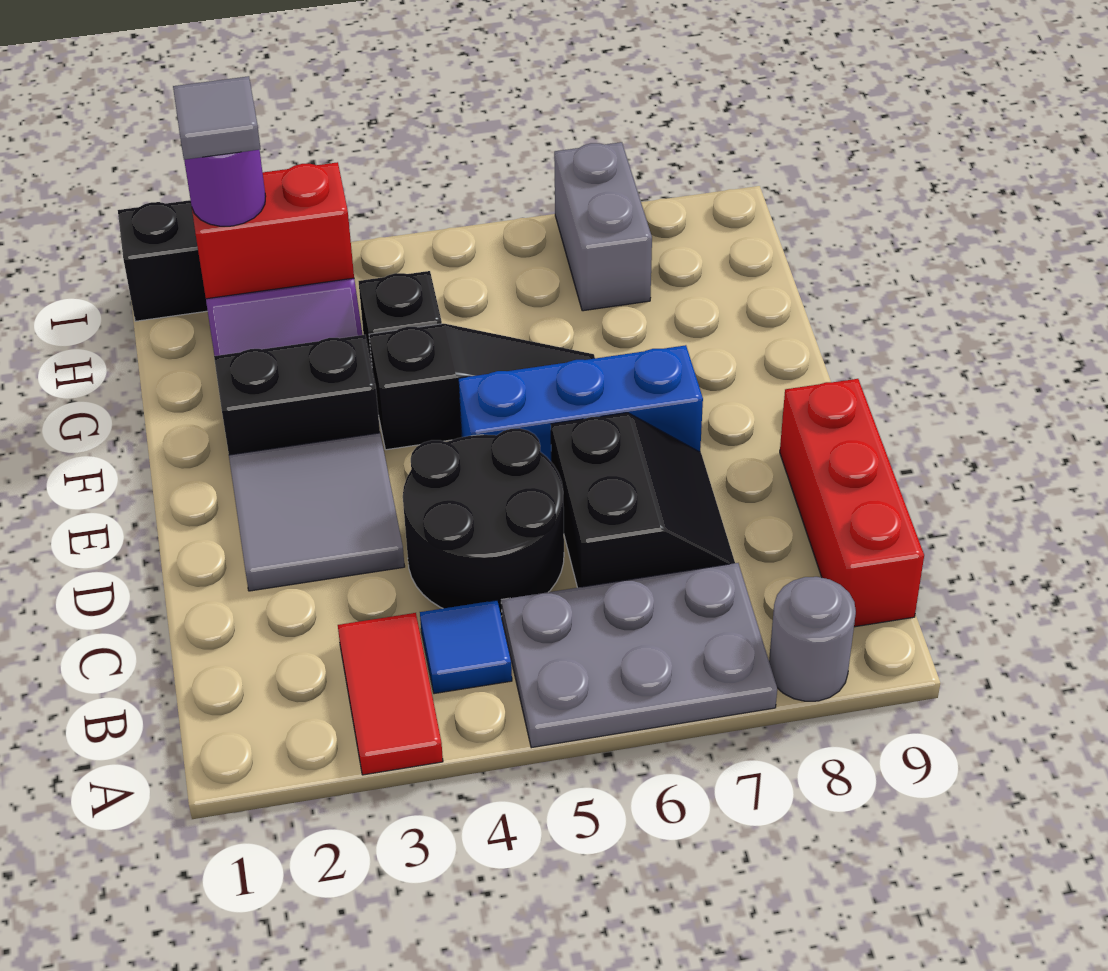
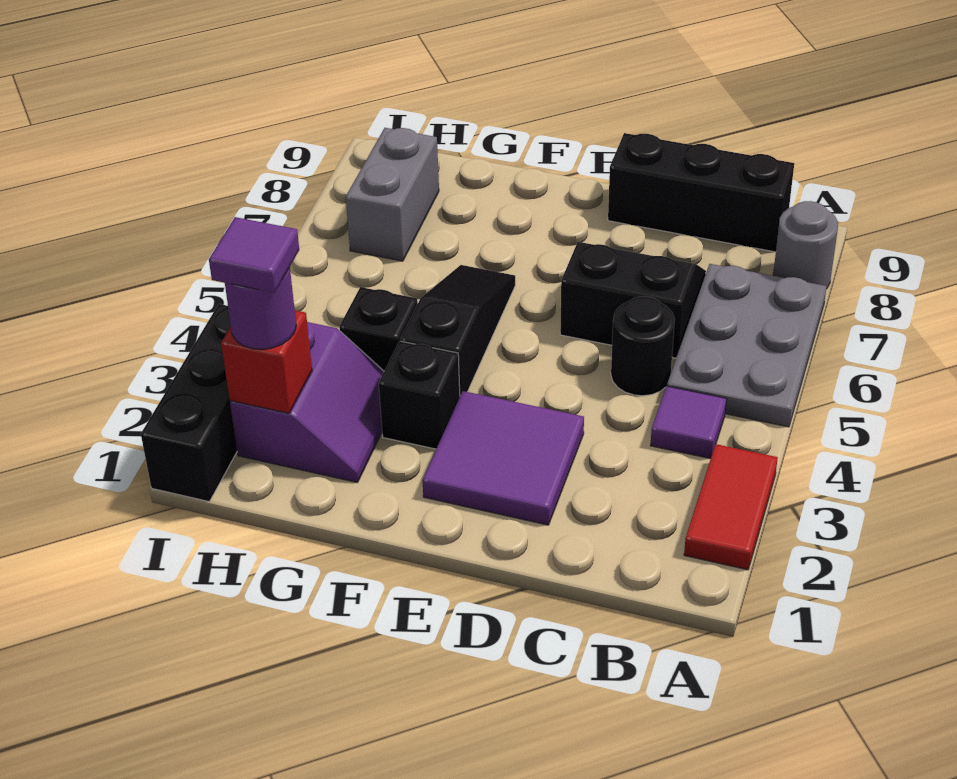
red 1x2 tile [338,613,443,775] -> red 1x2 tile turned to [684,444,778,570]
blue 1x1 tile [420,600,512,694] -> purple 1x1 tile [650,386,727,459]
red 1x3 brick [780,379,924,627] -> black 1x3 brick [608,133,794,252]
black 2x2 round brick [403,428,564,616] -> black 1x1 round brick [611,297,675,396]
grey 2x2 tile [229,433,405,591] -> purple 2x2 tile [422,391,584,525]
blue 1x3 brick [459,345,703,461] -> none
black 1x2 brick [214,335,380,455] -> black 1x1 brick [379,341,460,449]
red 1x2 brick [192,162,354,299] -> red 1x1 brick [221,310,312,413]
grey 1x1 tile [173,76,261,160] -> purple 1x1 tile [209,217,299,293]
grey 1x2 brick [554,142,652,311] -> grey 1x2 brick turned to [346,128,439,261]

